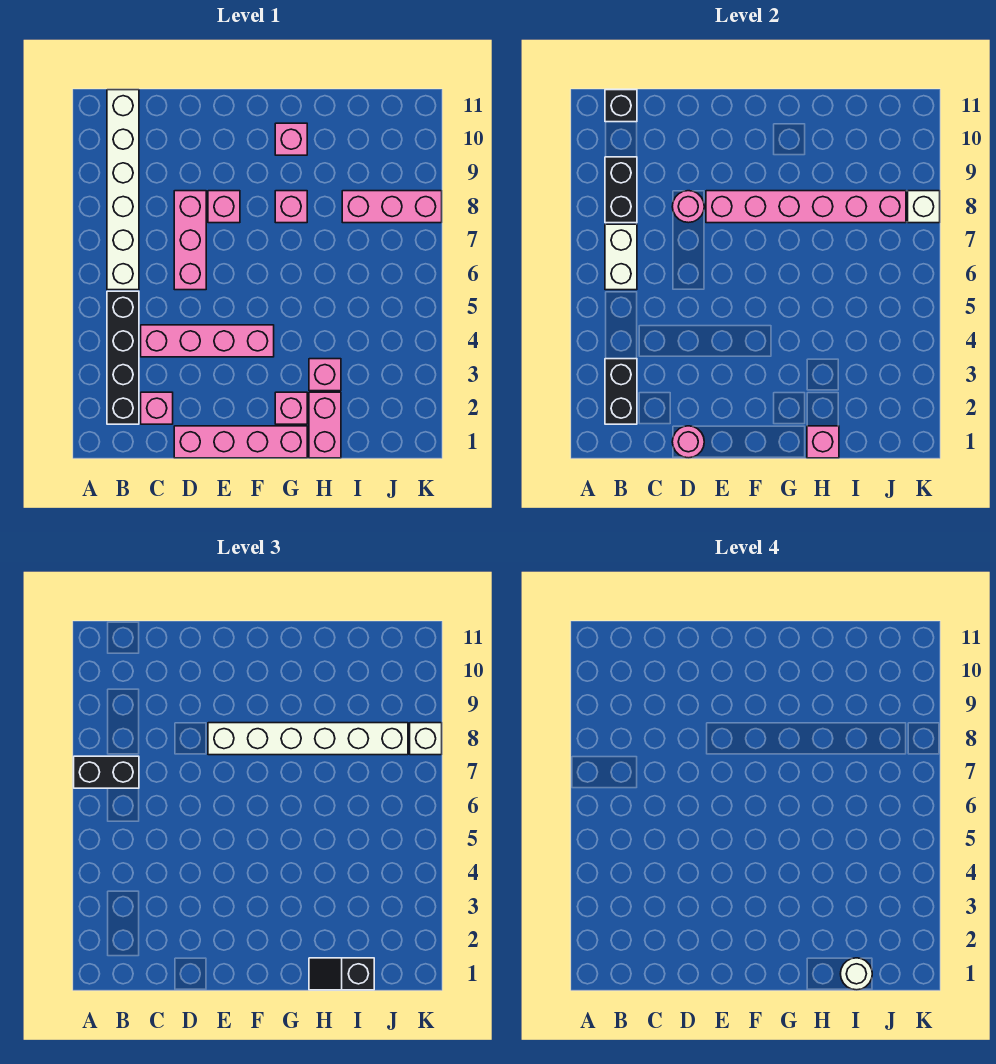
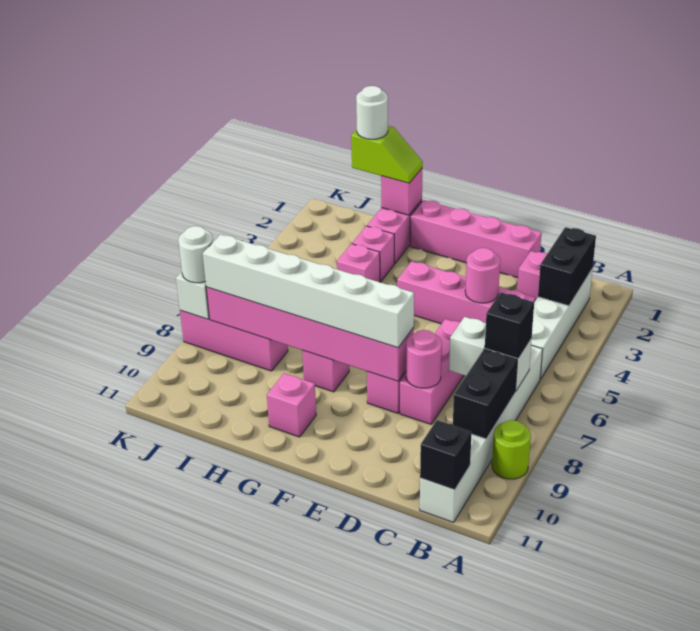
black 1x2 brick [74,756,139,788] -> black 1x1 brick [485,293,534,358]
none -> lime 1x1 round brick [492,420,531,479]
black 1x4 brick [107,291,139,424] -> white 1x4 brick [531,269,593,379]
white 1x2 brick [605,224,637,290] -> white 1x2 brick turned to [449,317,532,392]
pink 1x1 round brick [672,426,704,458] -> pink 1x1 round brick moved to [465,248,500,303]
pink 1x1 brick [275,392,307,424] -> pink 1x1 brick moved to [337,244,380,282]
black 1x2 slope [309,958,374,990] -> lime 1x2 slope [351,126,423,183]
white 1x1 brick [410,723,442,755] -> white 1x1 round brick [178,226,213,283]

